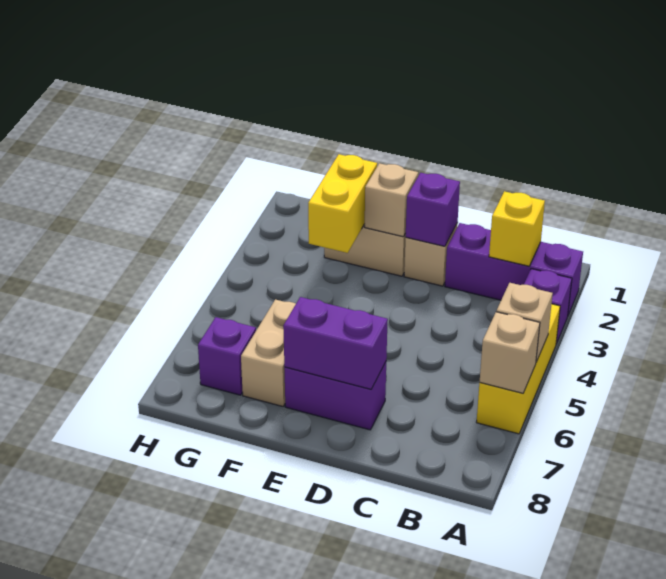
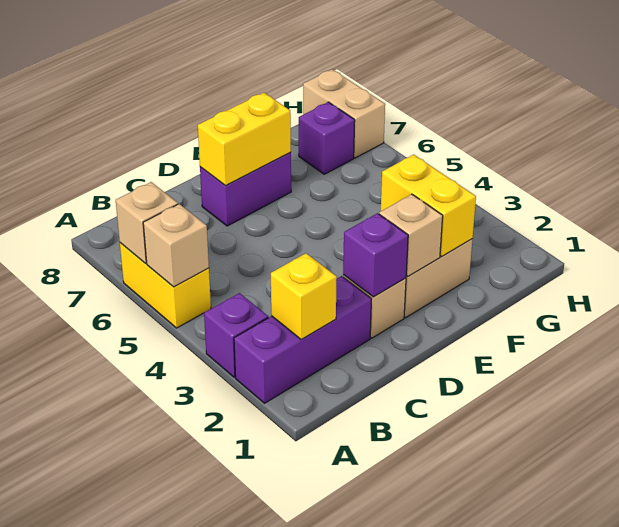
yellow 1x3 brick [476,304,560,434] -> yellow 1x2 brick [120,243,211,328]
purple 1x2 brick [283,297,388,389] -> yellow 1x2 brick [198,93,291,186]
tan 1x2 brick [241,299,296,407] -> tan 1x2 brick moved to [303,69,385,158]

